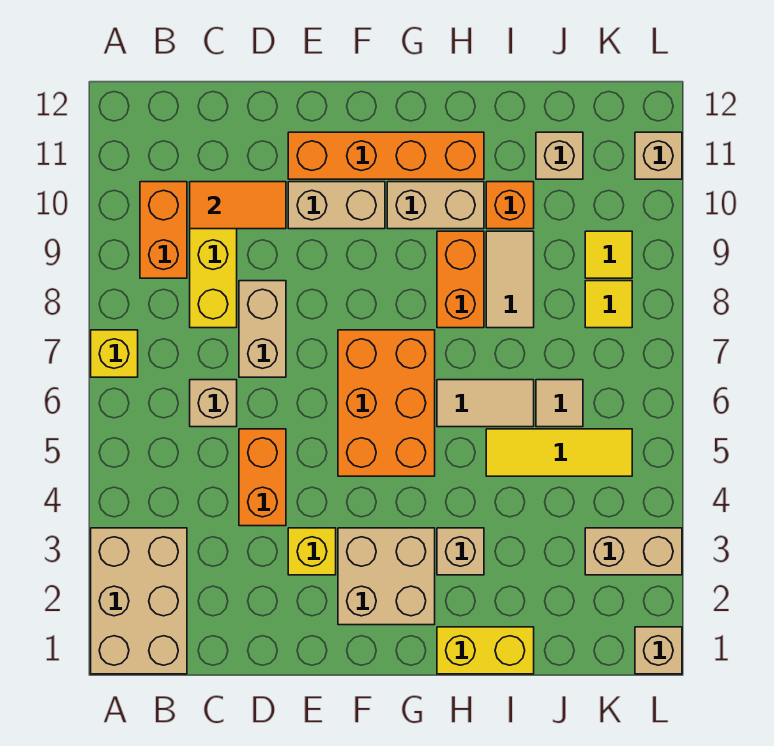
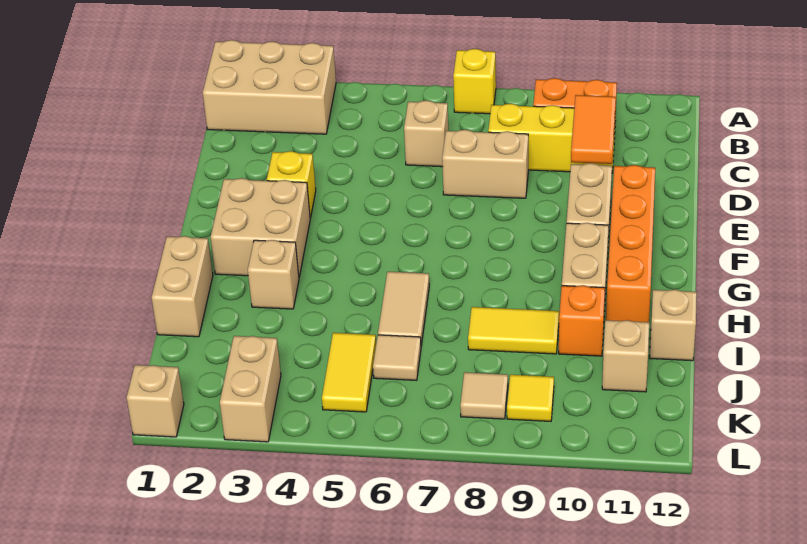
orange 1x2 brick [239,429,286,526] -> none
orange 2x3 brick [338,330,435,476] -> none
yellow 1x2 brick [437,627,534,674] -> tan 1x2 brick [151,236,213,337]
orange 1x2 brick [437,231,484,328] -> none
yellow 1x3 tile [486,429,632,476] -> yellow 1x2 tile [322,333,376,412]
tan 1x2 tile [486,231,534,328] -> yellow 1x2 tile [468,307,559,354]
yellow 1x1 tile [585,281,632,328] -> tan 1x1 tile [460,372,508,419]
tan 1x1 brick [635,132,682,179] -> tan 1x1 brick moved to [650,290,697,361]

